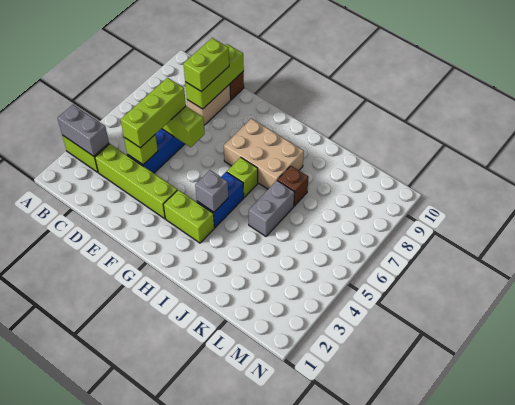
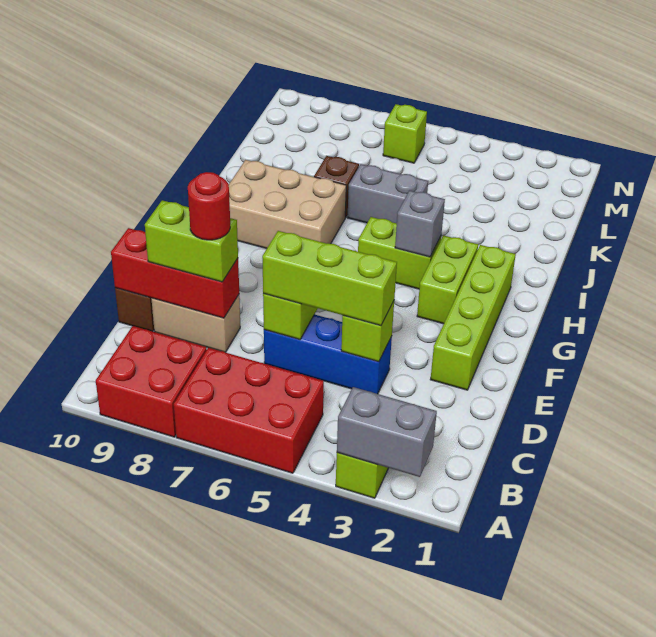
grey 1x2 brick [58,105,109,156] -> grey 1x2 brick turned to [337,387,437,477]
none -> red 2x3 brick [174,348,324,473]
none -> red 2x2 brick [96,326,207,437]
lime 1x4 brick [95,144,177,219] -> lime 1x4 brick moved to [430,245,516,390]
lime 1x3 brick [185,44,244,109] -> red 1x3 brick [111,228,239,318]
none -> red 1x1 round brick [188,172,230,240]
tan 2x3 brick [224,118,304,189] -> tan 2x3 brick turned to [229,160,346,249]
blue 1x2 brick [197,172,244,228] -> lime 1x2 brick [358,217,441,289]
lime 1x1 brick [227,157,258,197] -> lime 1x1 brick moved to [383,104,427,163]

